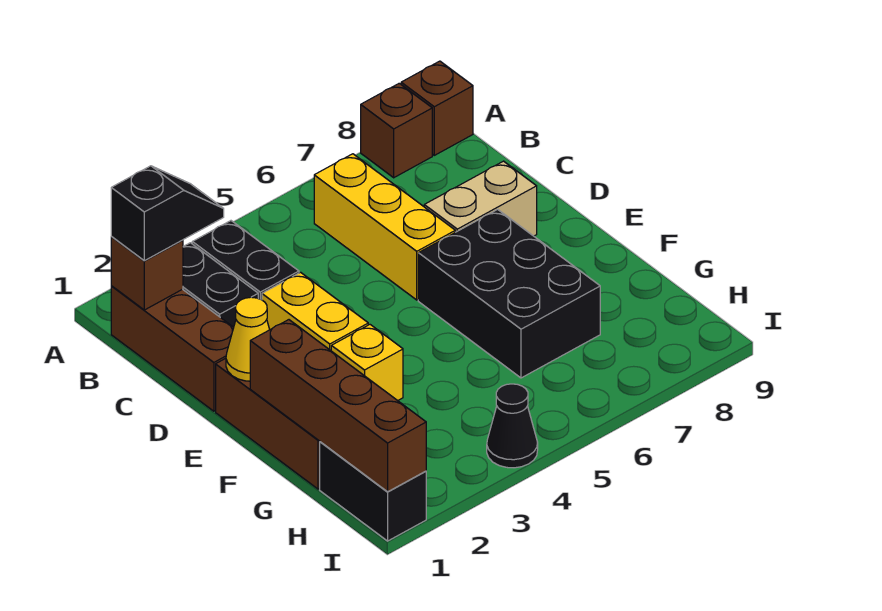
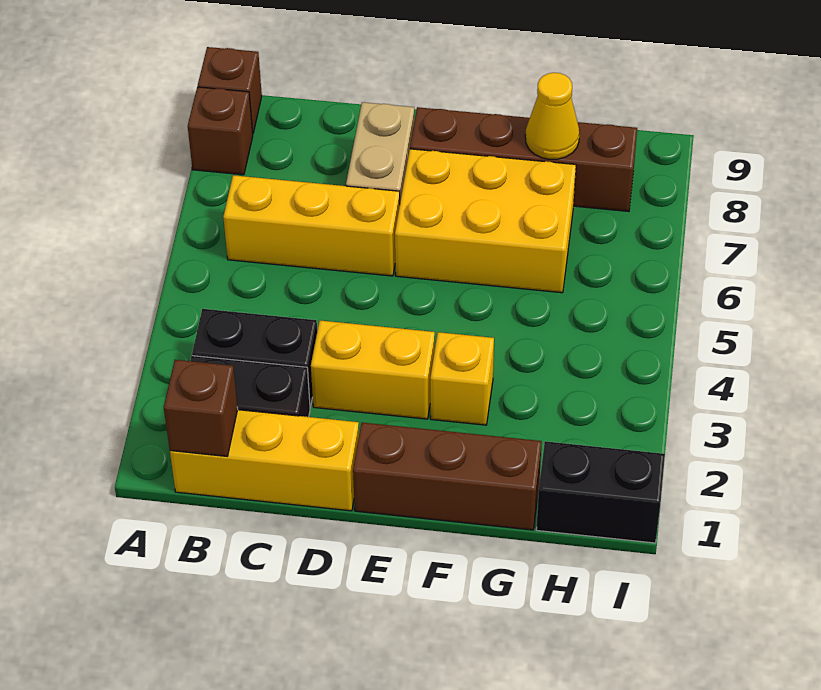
brown 1x3 brick [111,286,234,411] -> yellow 1x3 brick [170,410,359,511]
black 1x2 slope [111,166,224,261] -> none
yellow 1x1 cone [226,297,270,381] -> yellow 1x1 cone moved to [525,73,579,159]
black 2x3 brick [418,209,600,378] -> yellow 2x3 brick [395,149,576,293]
brown 1x4 brick [250,320,426,492] -> brown 1x4 brick moved to [410,107,637,211]
black 1x1 cone [487,384,538,468] -> none

